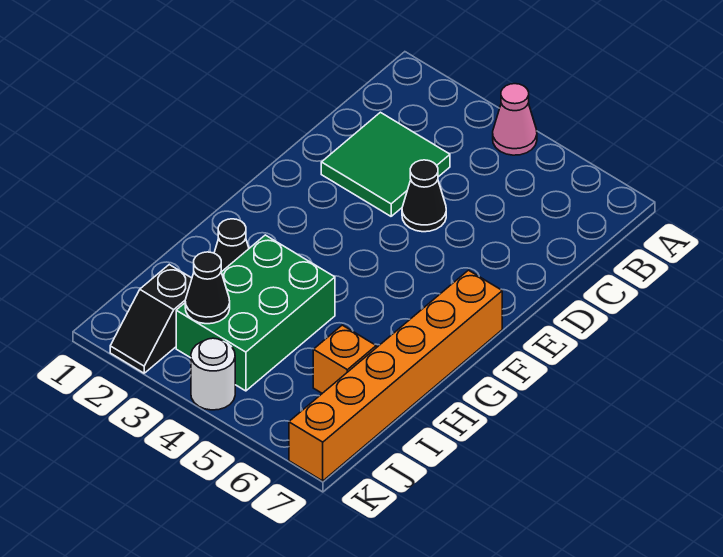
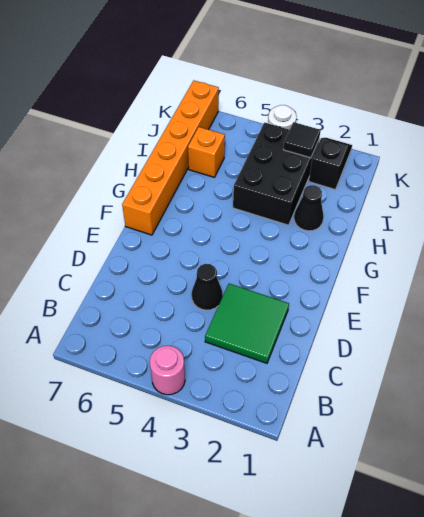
pink 1x1 cone [493,84,537,155] -> pink 1x1 round brick [150,346,185,395]
green 2x3 brick [176,235,335,391] -> black 2x3 brick [233,123,319,225]
black 1x1 cone [185,252,230,324] -> black 1x1 tile [283,122,321,158]

